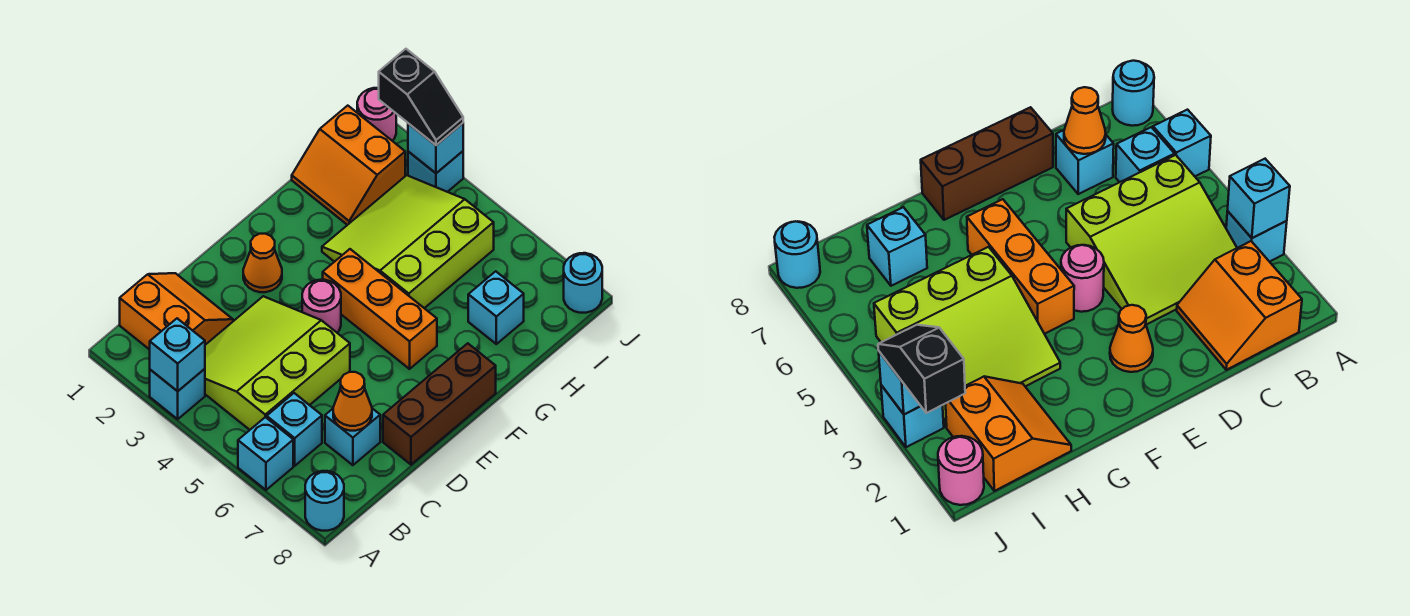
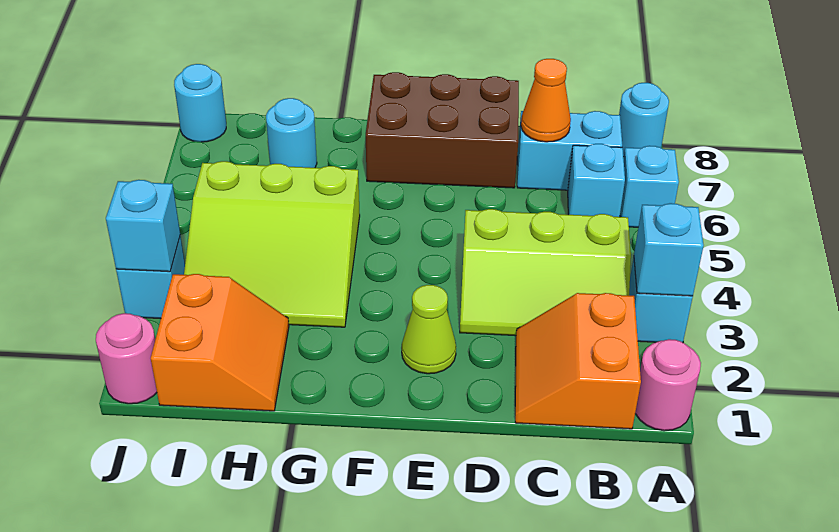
lime 3x3 slope [205,296,350,430] -> lime 2x3 slope [460,209,631,336]
cyan 1x1 brick [325,408,380,465] -> cyan 1x2 brick [517,111,622,190]
brown 1x3 brick [383,343,496,465] -> brown 2x3 brick [366,72,519,188]
orange 1x1 cone [243,234,282,292] -> lime 1x1 cone [402,285,456,374]
pink 1x1 round brick [302,280,341,333] -> pink 1x1 round brick moved to [635,339,701,431]
orange 1x3 brick [323,249,437,369] -> none
cyan 1x1 brick [468,271,524,344] -> cyan 1x1 round brick [266,98,317,168]
black 1x2 slope [379,49,463,145] -> none

